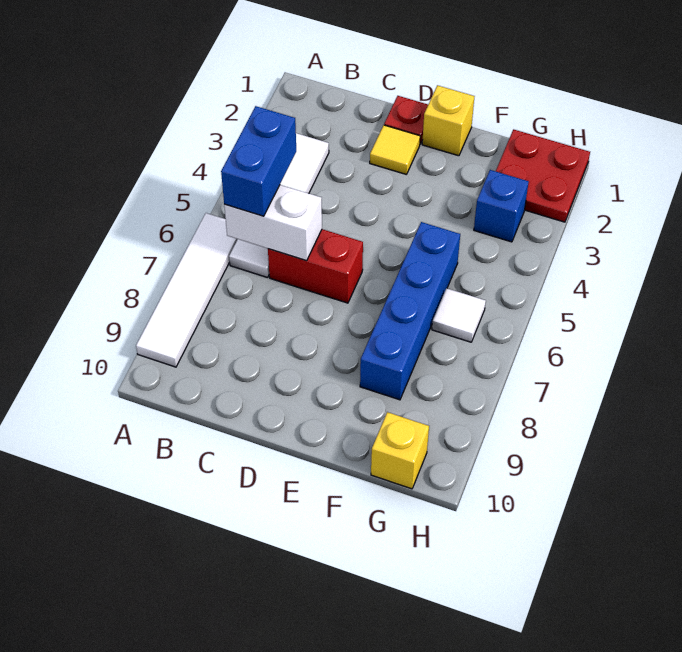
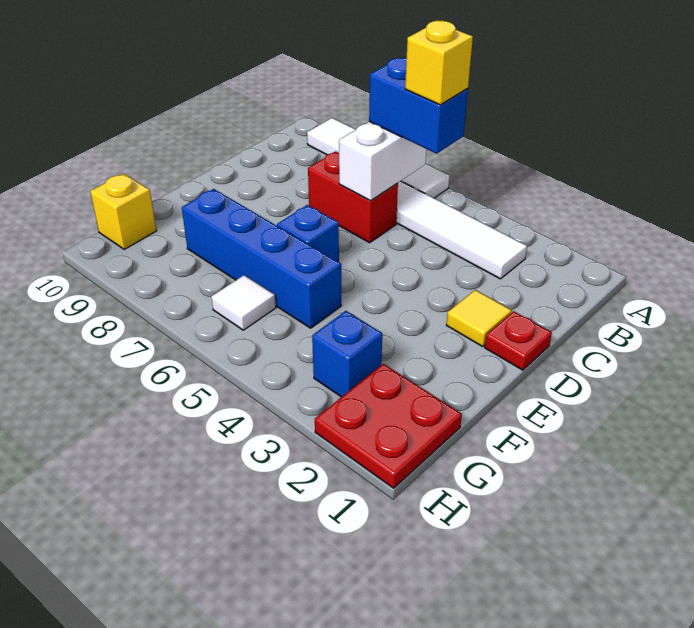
red 1x2 brick [268,229,363,303] -> red 1x2 brick turned to [308,151,398,243]
yellow 1x1 brick [422,85,475,156] -> yellow 1x1 brick moved to [405,21,473,105]
none -> blue 1x1 brick [277,205,339,262]

